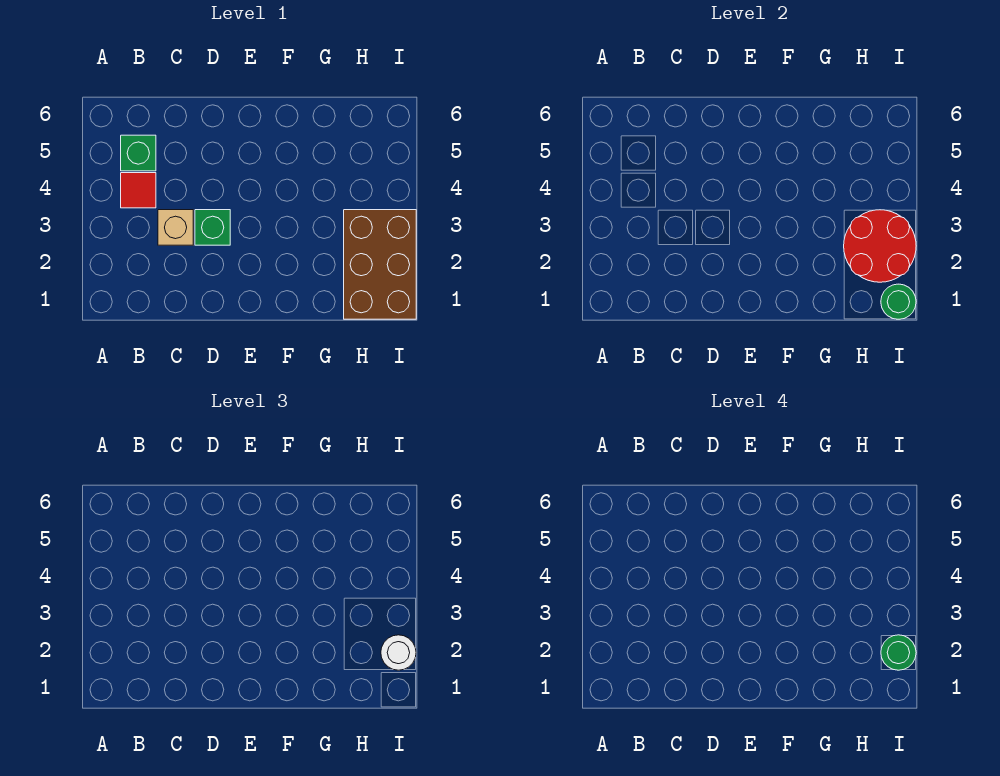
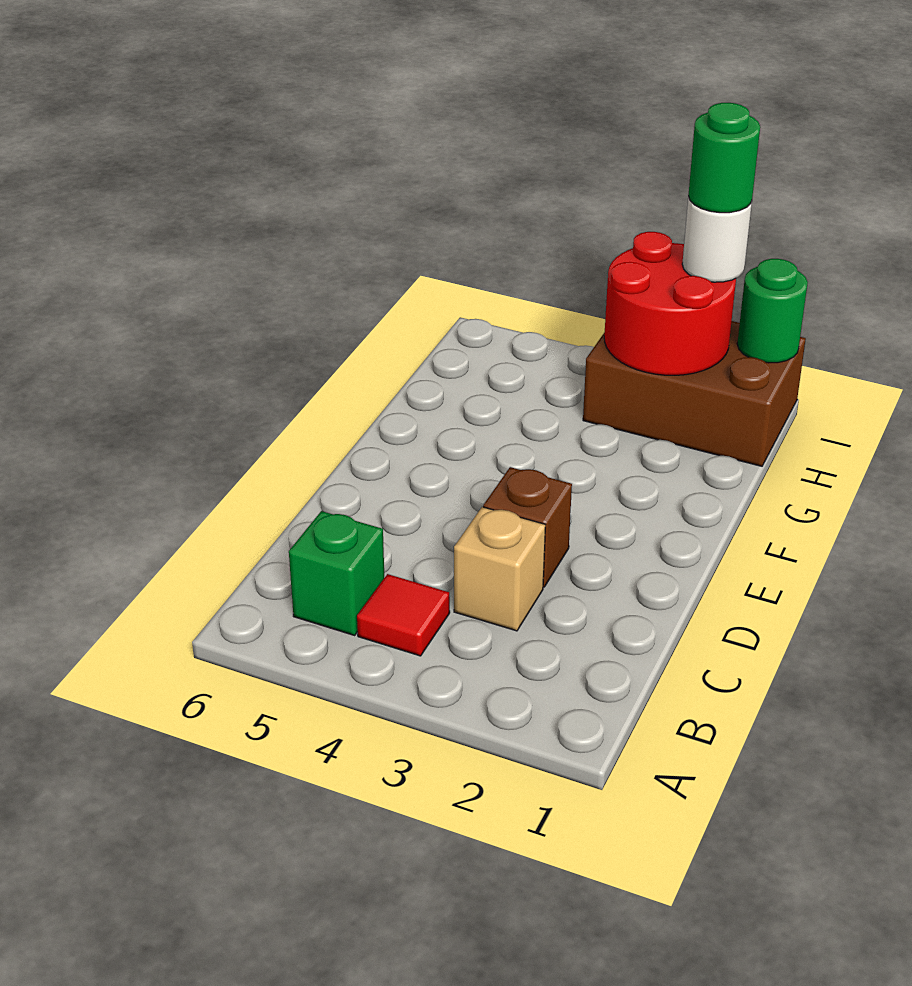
green 1x1 brick [195,210,230,245] -> brown 1x1 brick [483,467,572,587]

